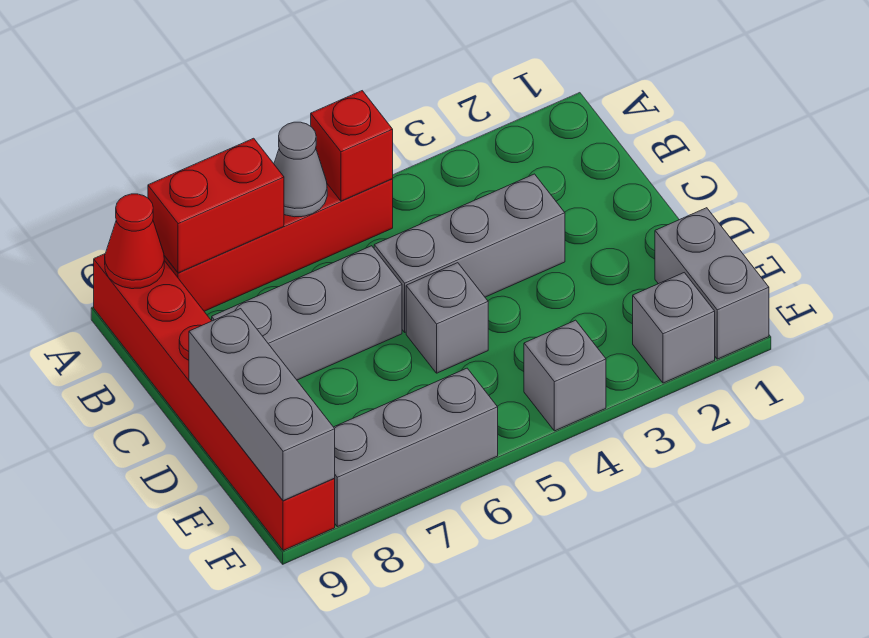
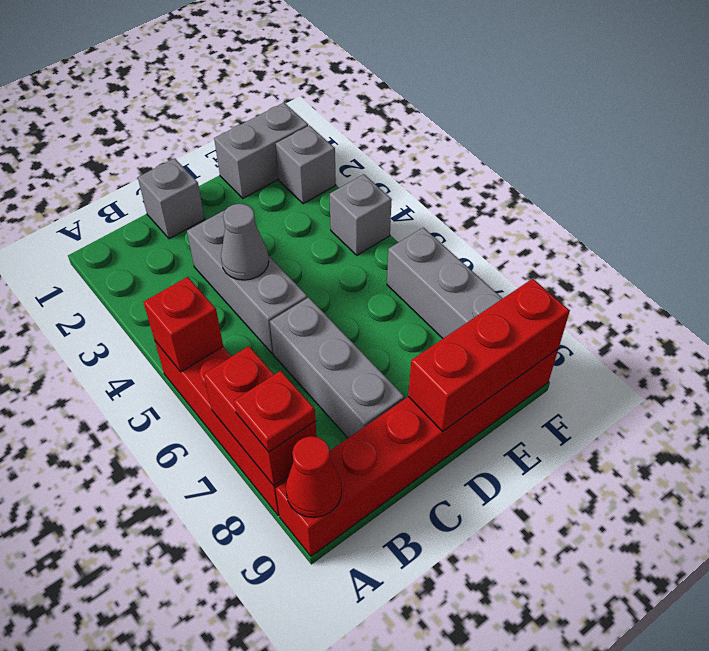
grey 1x1 cone [274,122,327,217] -> grey 1x1 cone moved to [221,204,269,280]
none -> red 1x1 plate [234,371,316,452]
grey 1x1 brick [406,263,488,373] -> grey 1x1 brick moved to [138,158,205,239]
grey 1x3 brick [189,309,335,501] -> red 1x3 brick [408,279,570,431]

